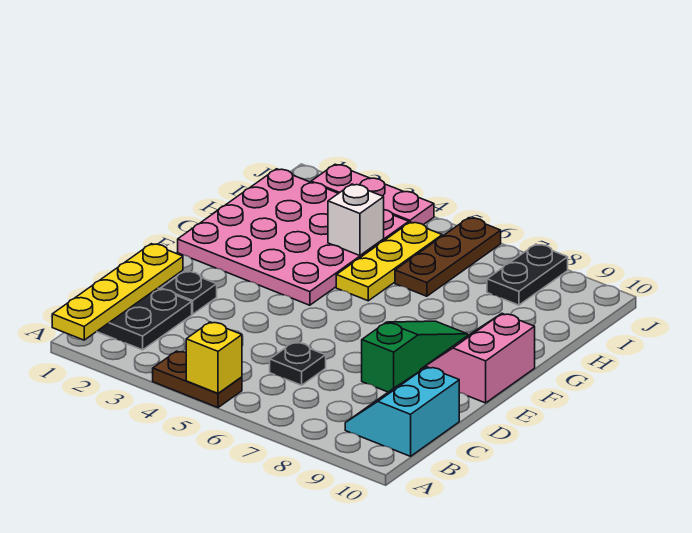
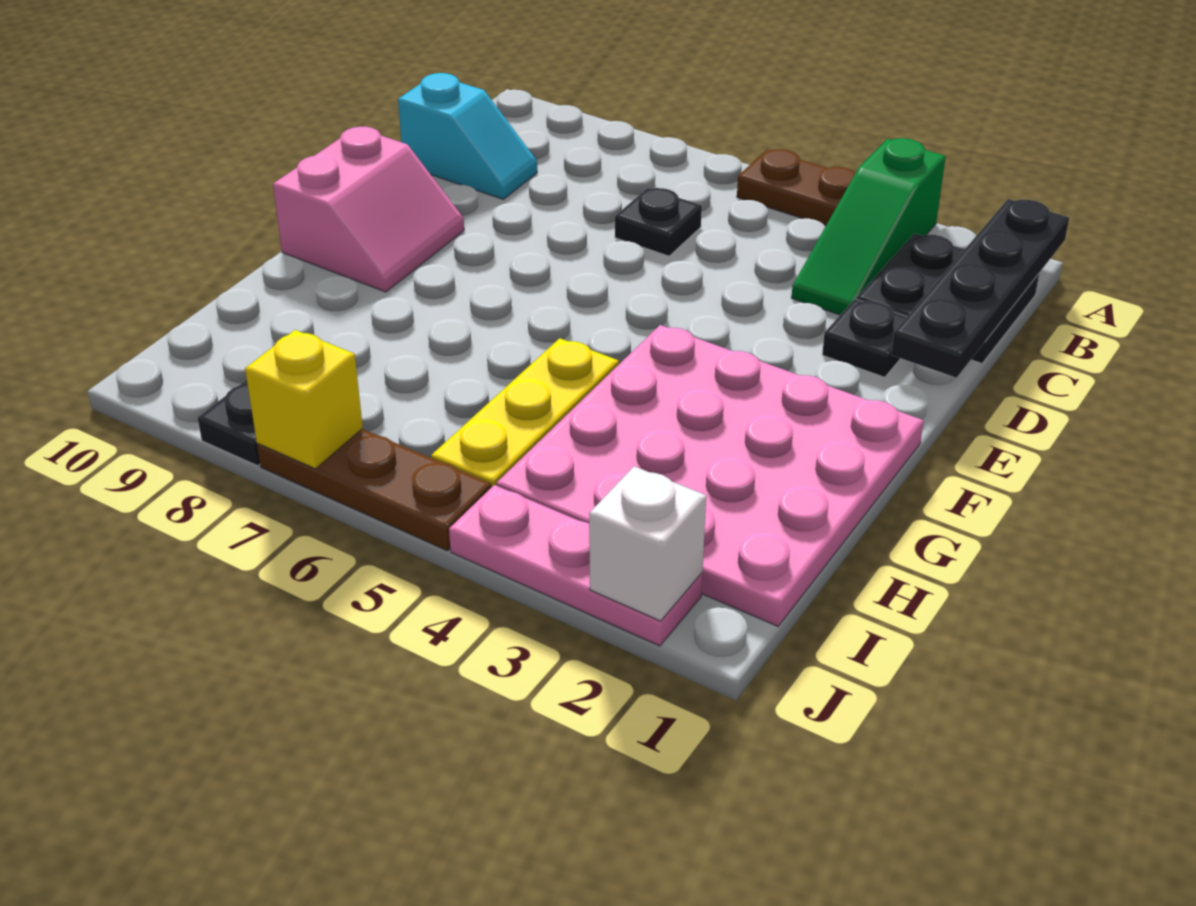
yellow 1x4 plate [52,244,183,340] -> black 1x4 plate [891,199,1069,378]
yellow 1x1 brick [186,322,242,393] -> yellow 1x1 brick moved to [245,330,363,469]
cyan 2x2 slope [345,367,459,456] -> cyan 1x2 slope [398,73,537,199]
green 1x3 slope [362,321,468,392] -> green 1x3 slope moved to [791,138,946,315]
white 1x1 brick [328,184,384,256] -> white 1x1 brick moved to [589,466,706,621]
brown 1x3 plate [395,218,501,296] -> brown 1x3 plate turned to [257,429,491,551]

